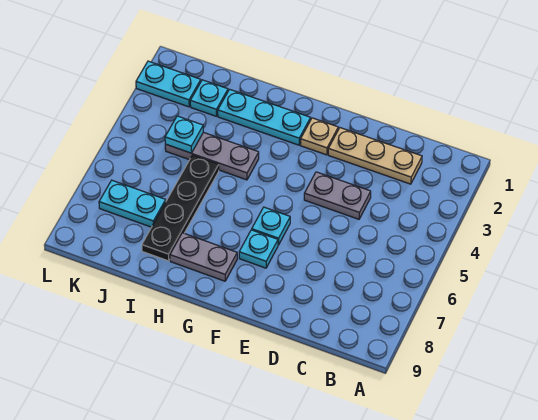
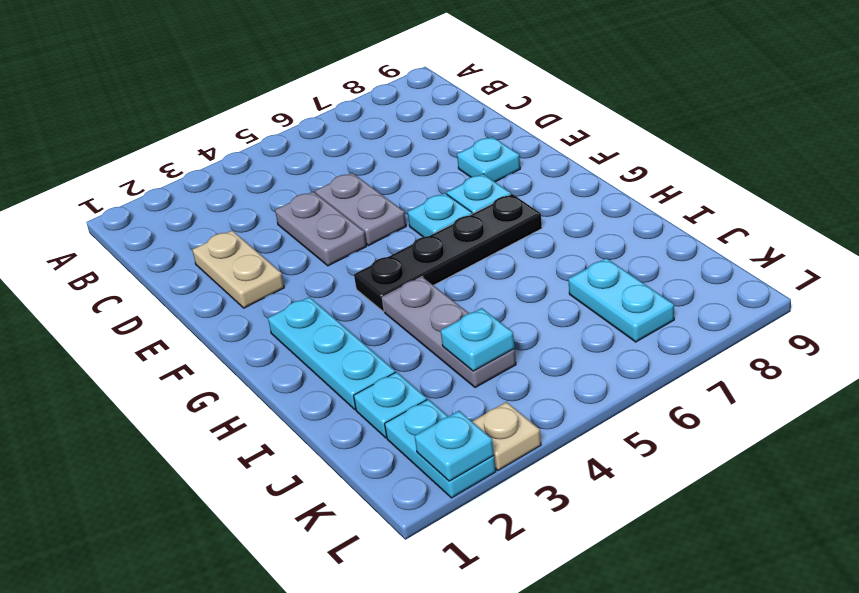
tan 1x3 plate [328,128,422,184] -> tan 1x2 plate [192,231,284,308]
none -> cyan 1x1 plate [457,137,520,182]
tan 1x1 plate [300,118,338,155] -> tan 1x1 plate moved to [472,402,541,470]
grey 1x2 plate [170,233,237,281] -> grey 1x2 plate moved to [315,173,406,245]
black 1x4 plate [142,155,219,261] -> black 1x4 plate moved to [354,194,542,312]
none -> cyan 1x1 plate [415,411,494,481]

